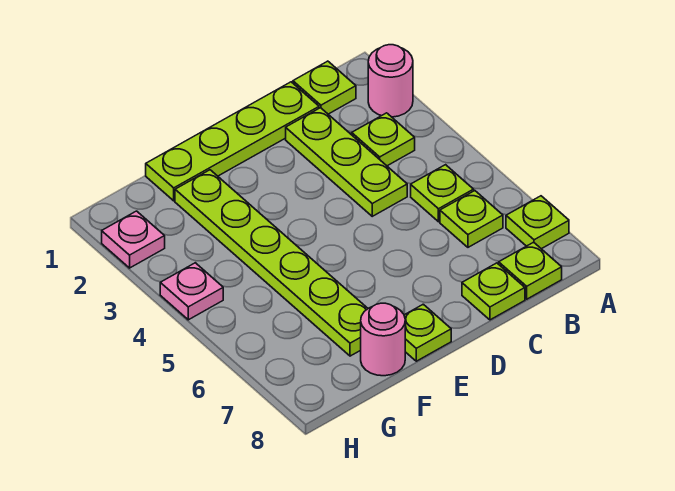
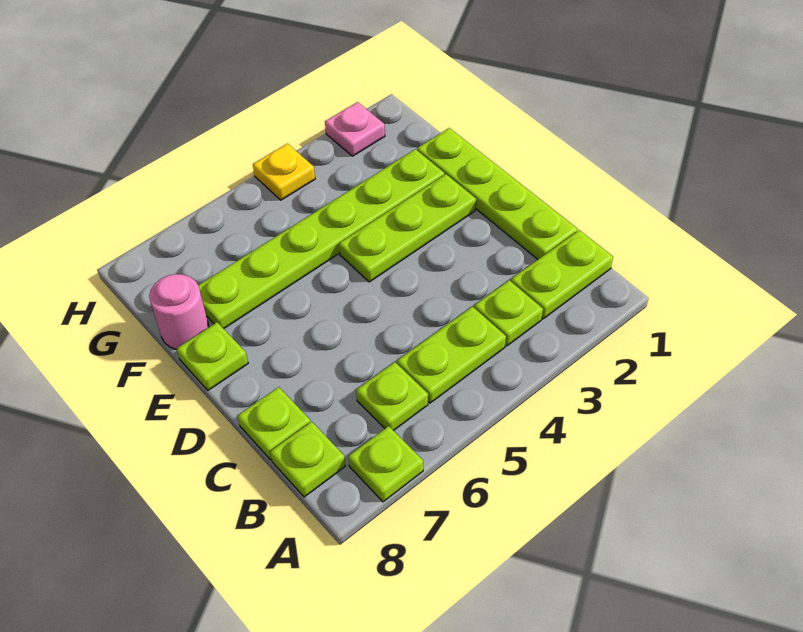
pink 1x1 round brick [368,45,413,117] -> none
lime 1x1 plate [293,61,356,114] -> lime 1x2 plate [511,230,613,319]
lime 1x1 plate [411,165,474,222] -> lime 1x2 plate [397,307,506,403]
lime 1x3 plate [286,108,407,216] -> lime 1x3 plate moved to [339,174,476,282]
pink 1x1 plate [160,263,223,320] -> yellow 1x1 plate [253,144,315,200]

